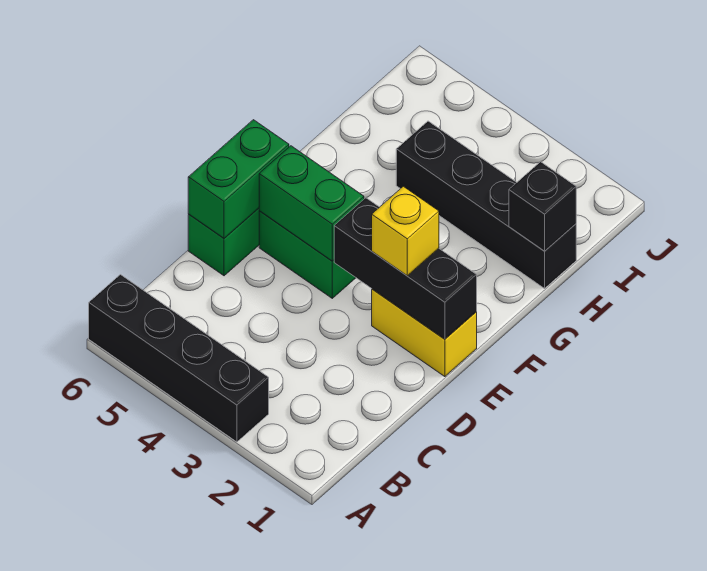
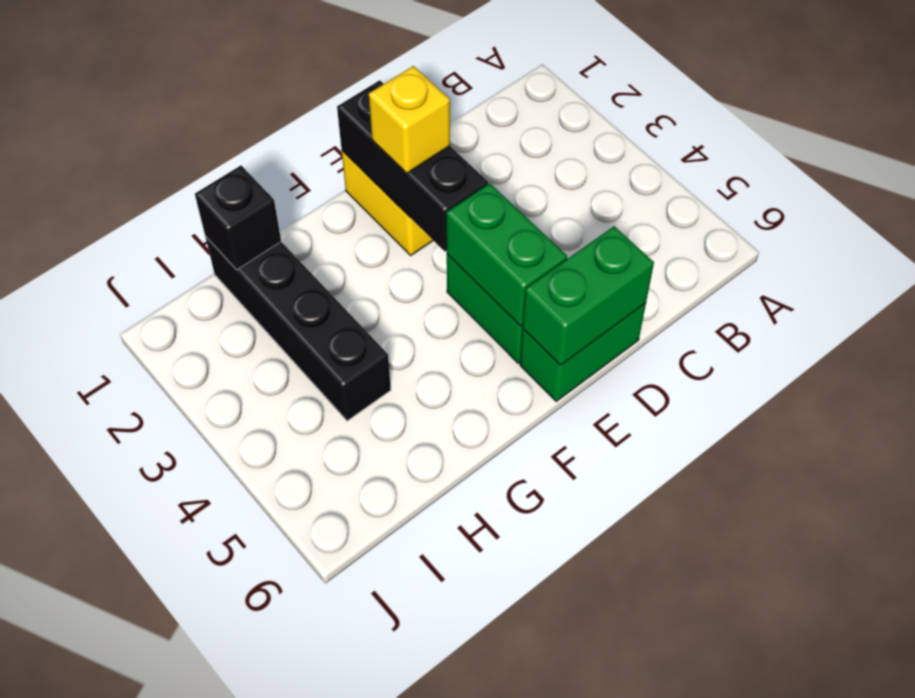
black 1x4 brick [89,275,269,442] -> none

